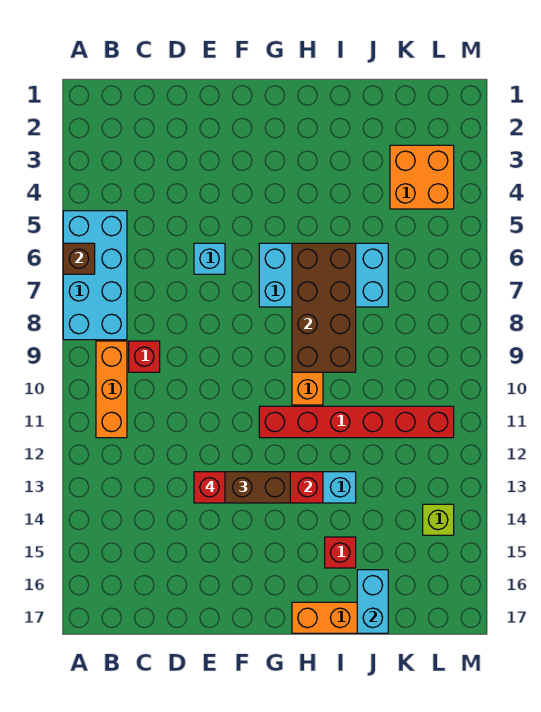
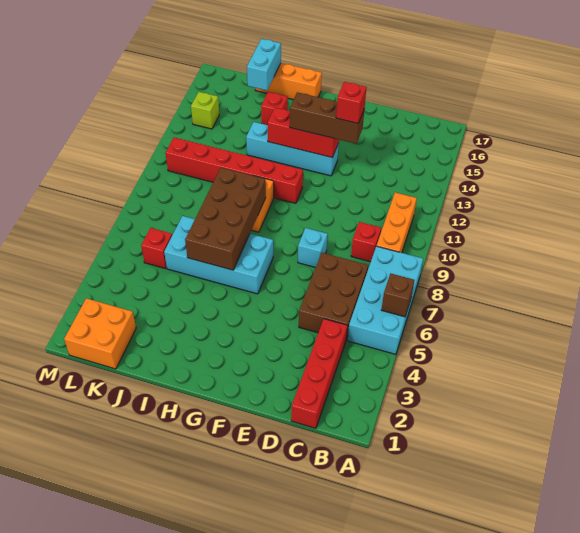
none -> red 1x4 brick [291,319,348,428]
none -> brown 2x3 brick [299,253,368,340]
cyan 1x1 brick [194,243,225,274] -> cyan 1x1 brick moved to [298,228,328,268]
orange 2x2 brick [390,145,454,209] -> orange 2x2 brick moved to [64,298,136,369]
none -> red 1x1 brick [141,228,172,269]

